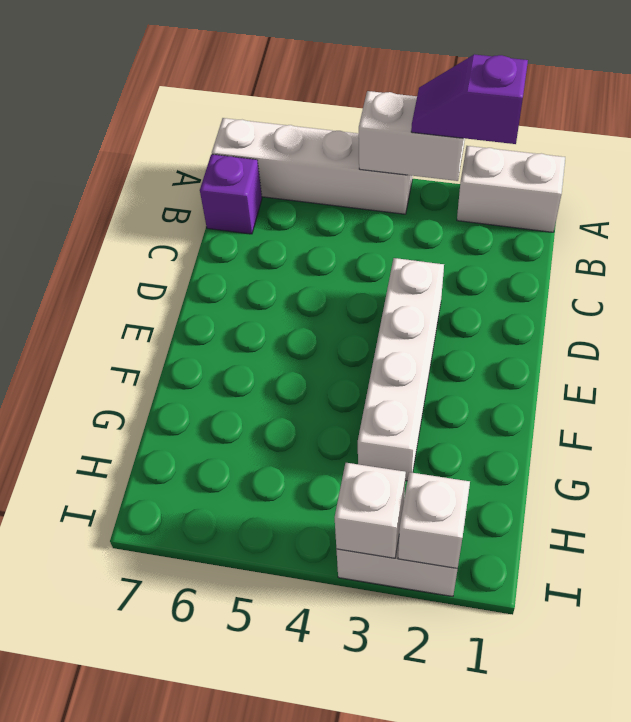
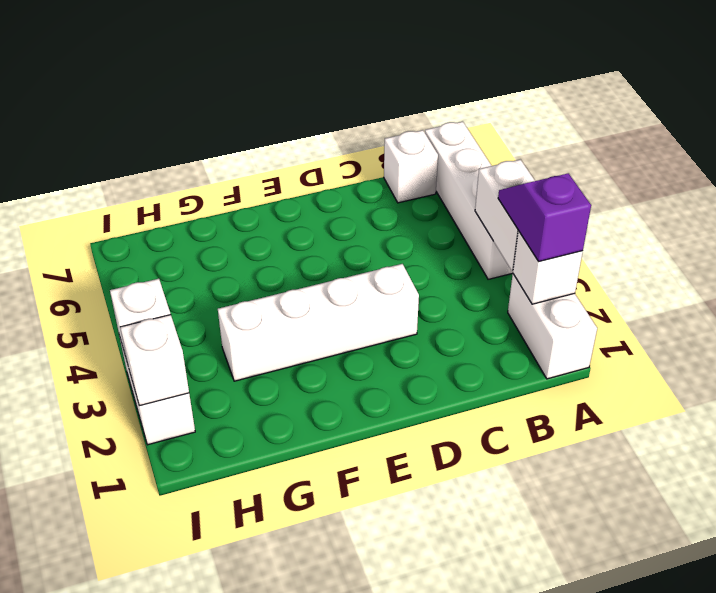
none -> white 1x1 brick [513,231,583,304]
purple 1x1 brick [200,154,262,234] -> white 1x1 brick [384,130,438,203]

